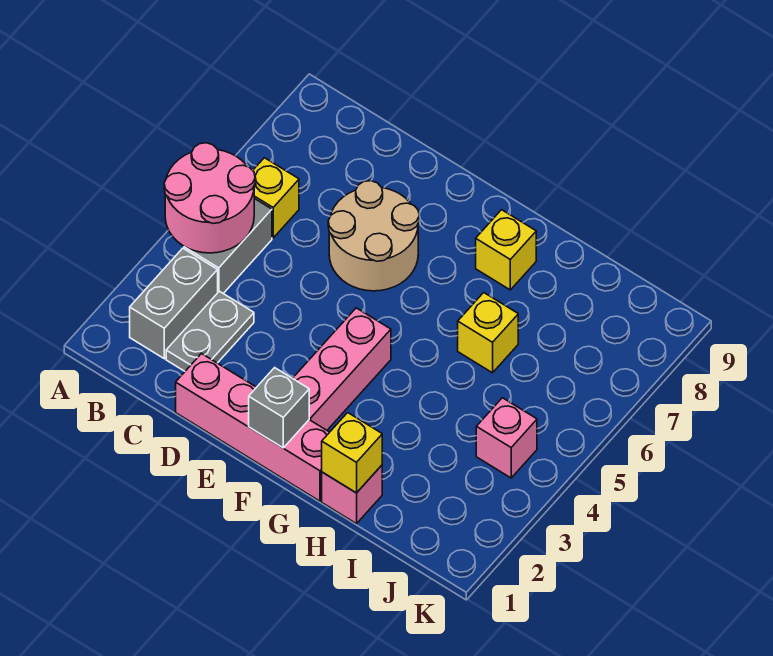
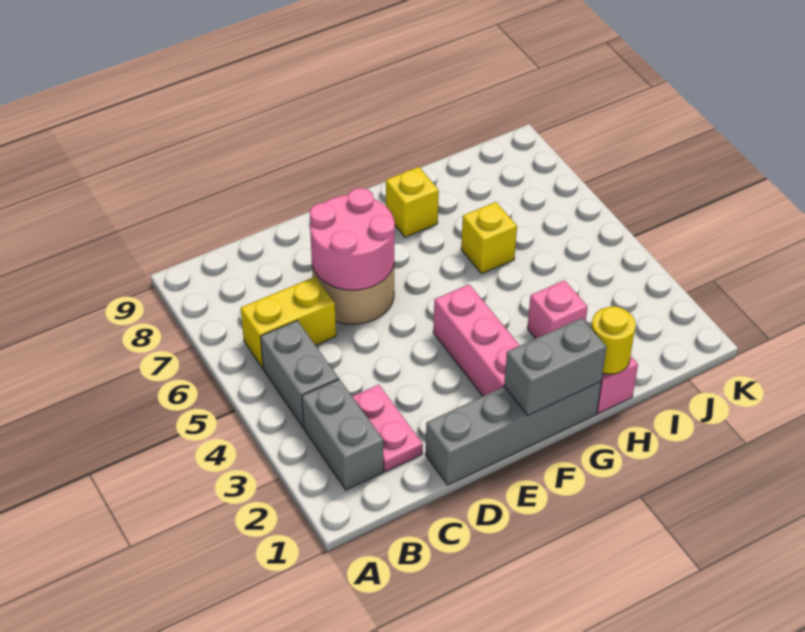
pink 2x2 round brick [164,143,255,253] -> pink 2x2 round brick moved to [310,188,395,290]
yellow 1x1 brick [253,158,299,238] -> yellow 1x2 brick [241,277,336,368]
grey 1x2 plate [166,291,254,371] -> pink 1x2 plate [352,385,423,472]
pink 1x4 brick [176,354,329,501] -> grey 1x4 brick [425,382,601,485]
grey 1x1 brick [249,368,309,448] -> grey 1x2 brick [504,318,606,415]
yellow 1x1 brick [322,413,382,493] -> yellow 1x1 round brick [591,306,636,374]
pink 1x1 brick [476,398,537,478] -> pink 1x1 brick moved to [527,280,588,339]

